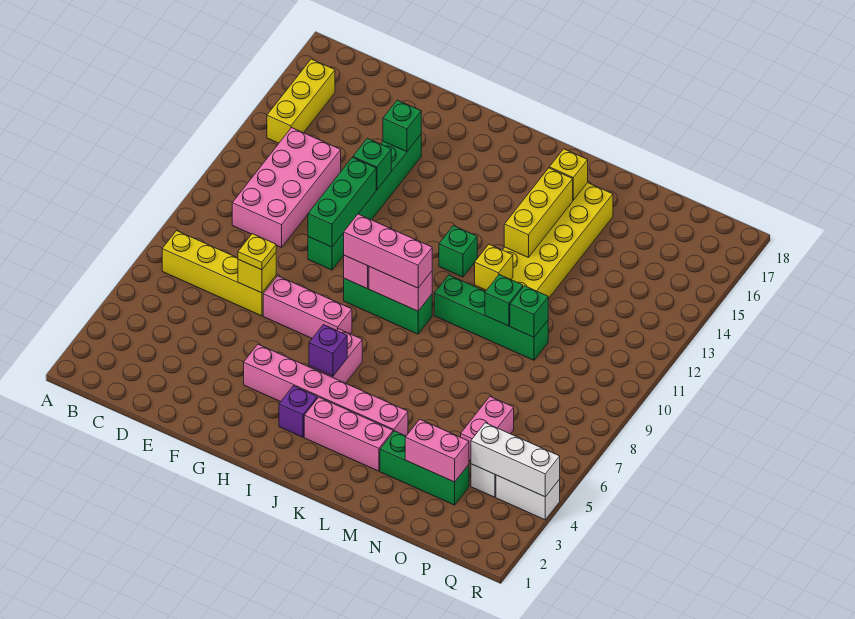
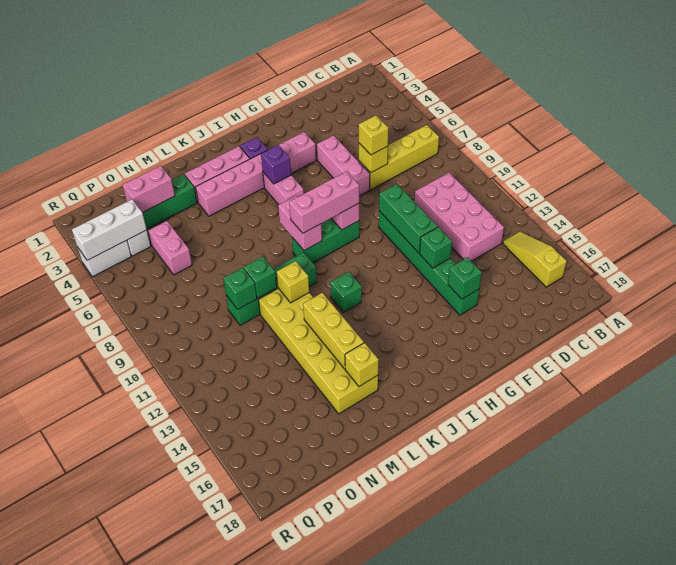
yellow 1x3 brick [267,59,335,143] -> yellow 1x3 slope [503,232,567,287]
yellow 1x1 plate [238,234,276,270] -> yellow 1x1 brick [359,115,388,155]
pink 1x3 brick [263,276,352,338] -> pink 1x3 brick turned to [317,135,370,196]
pink 1x2 brick [369,267,432,311] -> pink 1x2 brick turned to [278,196,322,250]

